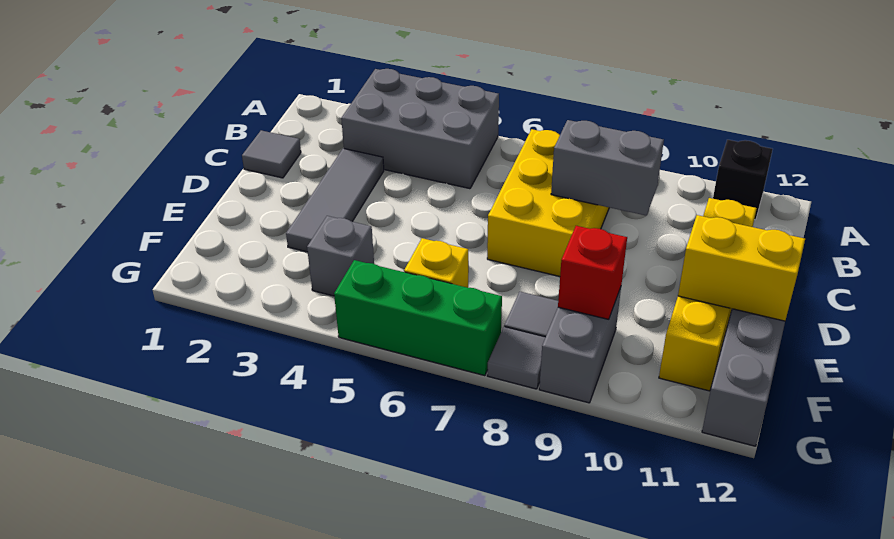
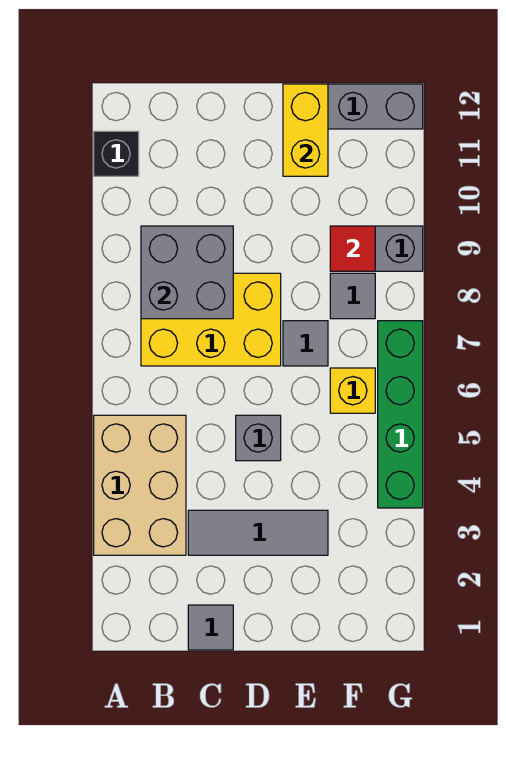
grey 2x3 brick [341,69,499,189] -> tan 2x3 brick [94,415,186,555]
grey 1x2 brick [551,120,664,216] -> grey 2x2 brick [141,226,233,319]
yellow 1x4 brick [659,198,757,391] -> none
grey 1x1 brick [307,216,374,296] -> grey 1x1 brick moved to [236,415,281,461]
red 1x1 brick [558,226,627,319] -> red 1x1 tile [330,226,375,271]
green 1x3 brick [334,260,502,376] -> green 1x4 brick [378,321,423,508]
grey 1x1 tile [487,327,546,389] -> grey 1x1 tile moved to [283,321,328,366]

